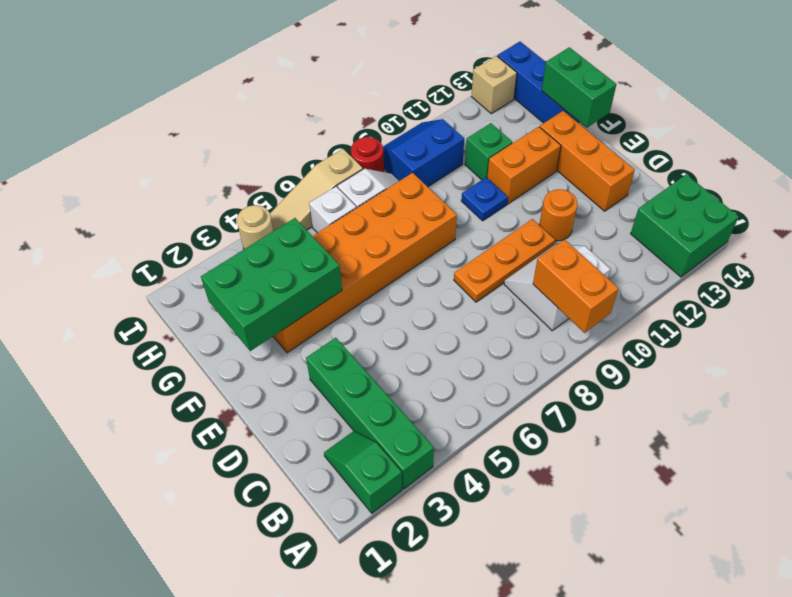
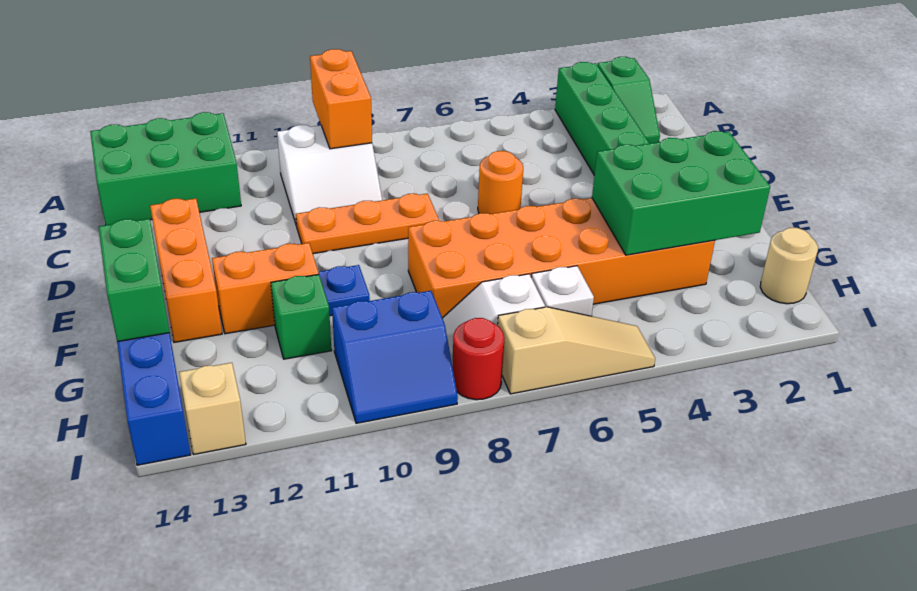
green 2x2 brick [631,174,739,277] -> green 2x3 brick [90,112,241,225]
orange 1x1 round brick [539,189,577,241] -> orange 1x1 round brick moved to [478,151,523,214]
tan 1x1 round brick [237,205,274,249] -> tan 1x1 round brick moved to [760,228,818,304]

